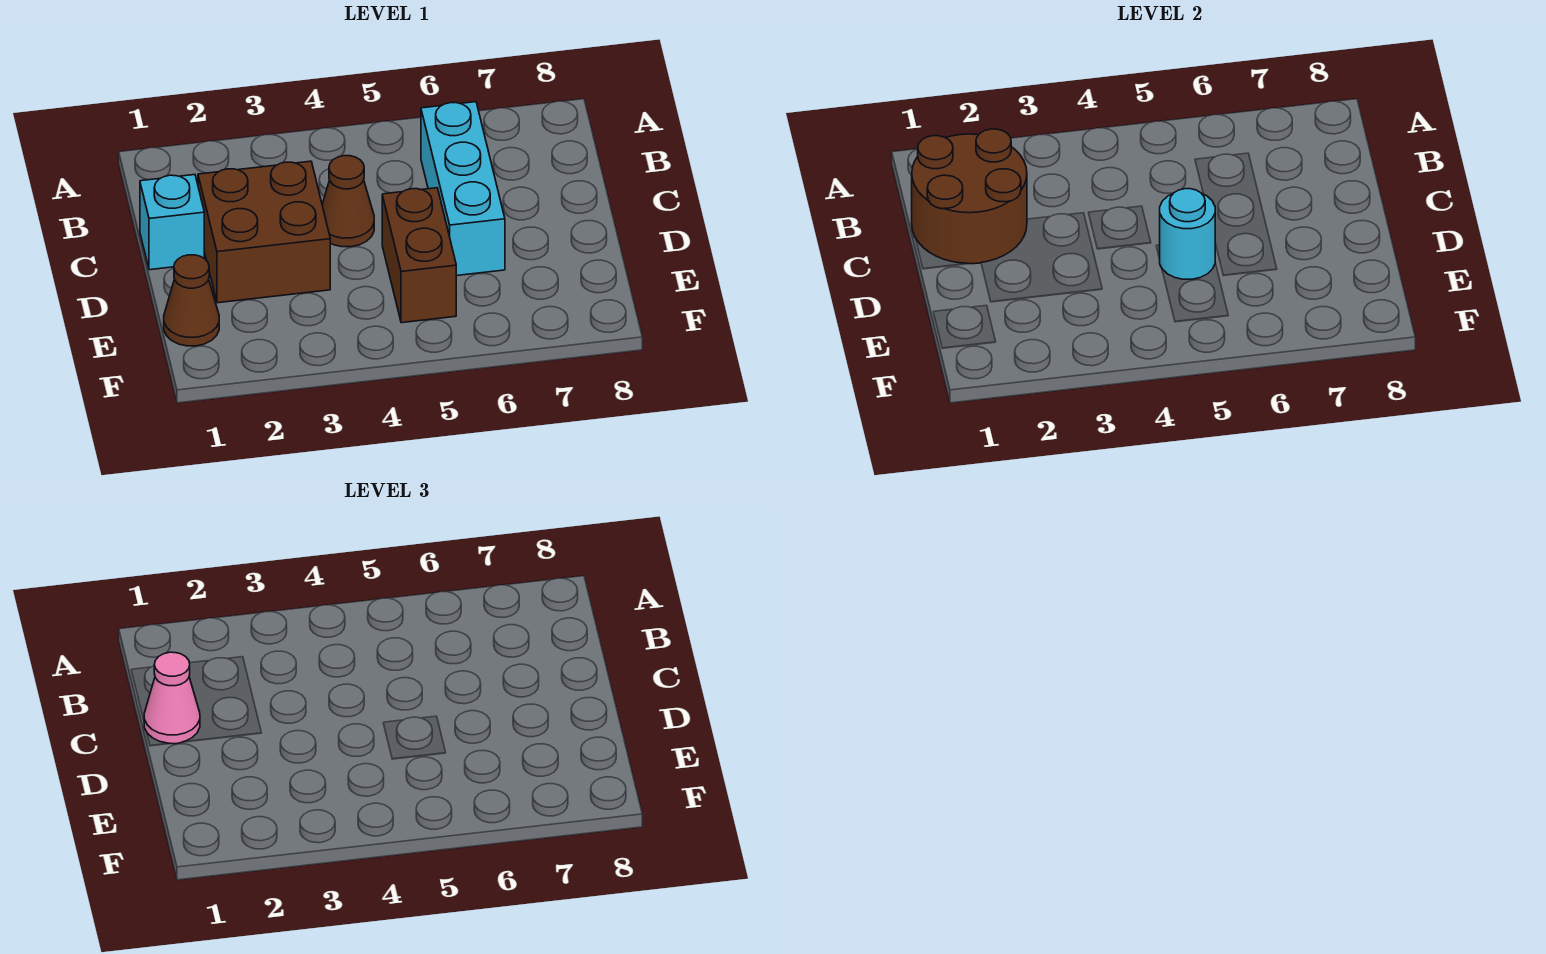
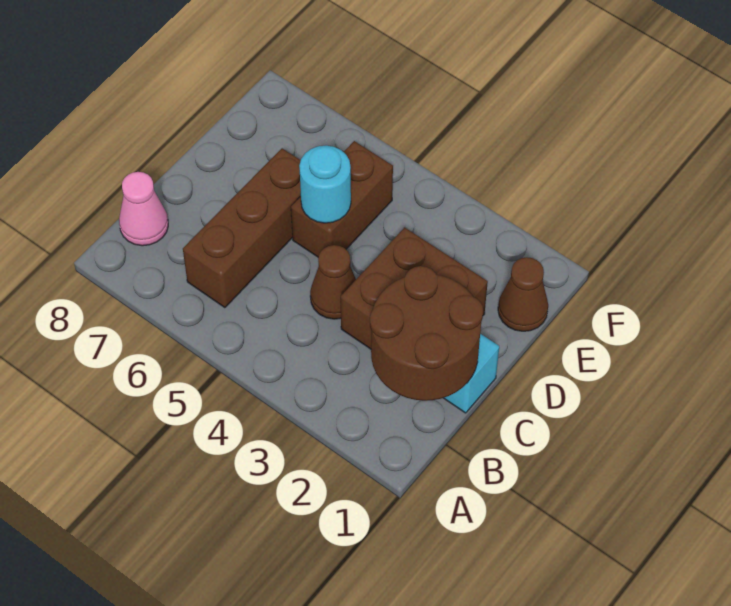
cyan 1x3 brick [421,102,505,276] -> brown 1x3 brick [183,148,301,308]
pink 1x1 cone [144,652,200,744] -> pink 1x1 cone moved to [119,172,168,246]

